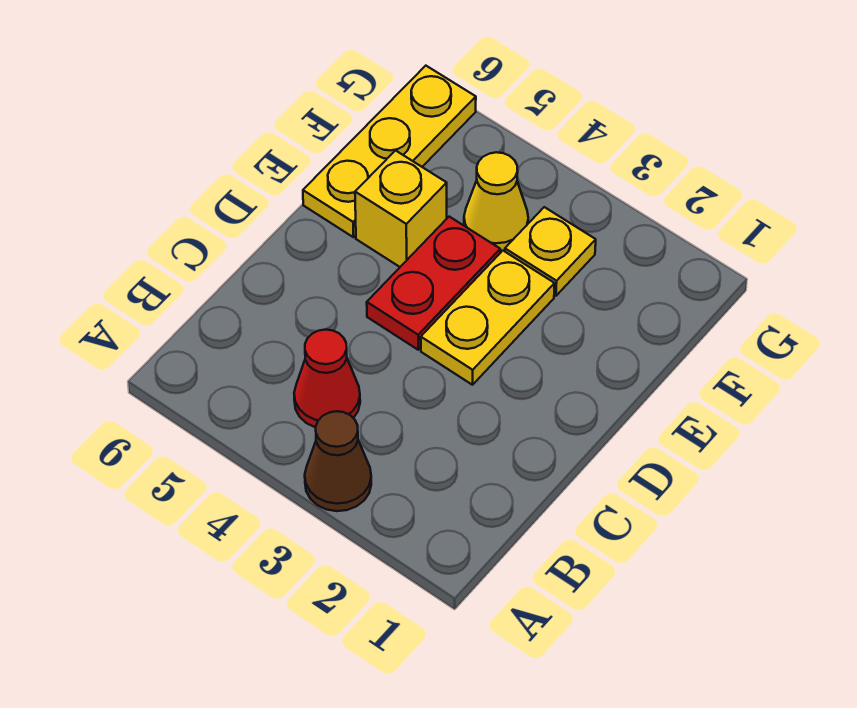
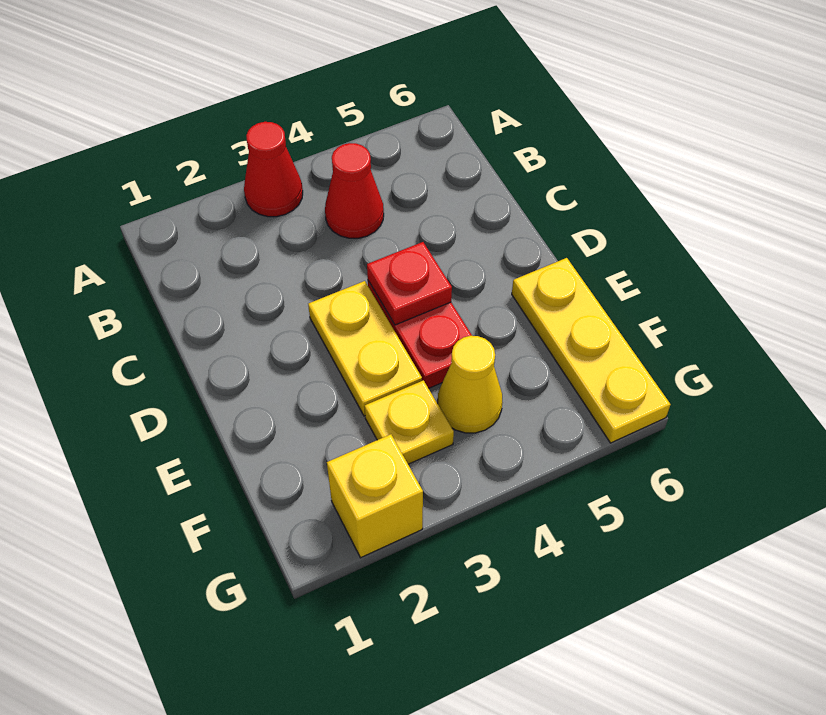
brown 1x1 cone [305,411,371,511] -> red 1x1 cone [244,122,303,217]
none -> red 1x1 plate [367,242,452,325]
yellow 1x1 brick [355,151,447,267] -> yellow 1x1 brick moved to [327,434,423,558]

